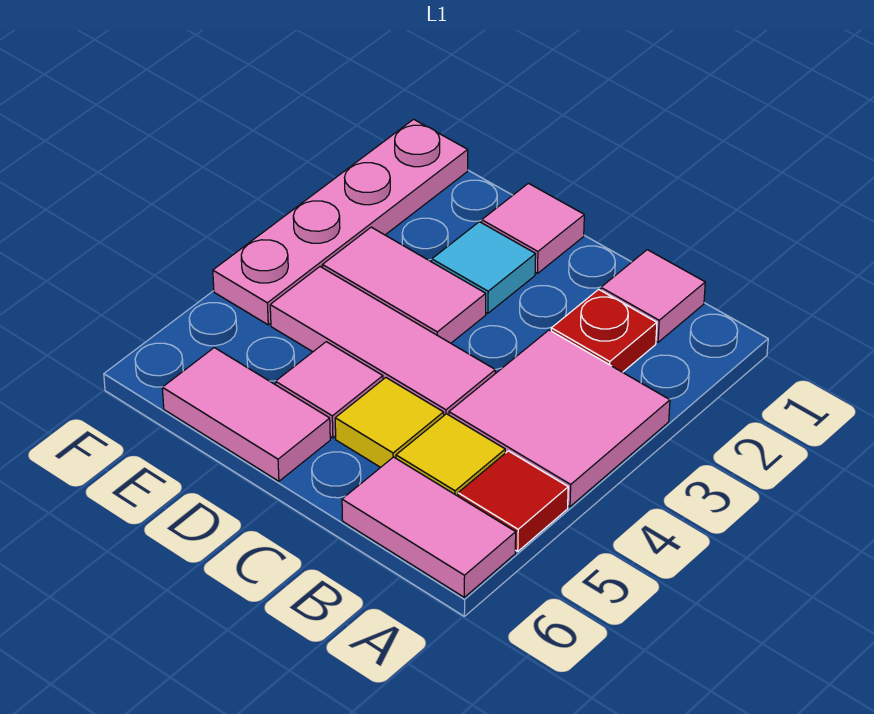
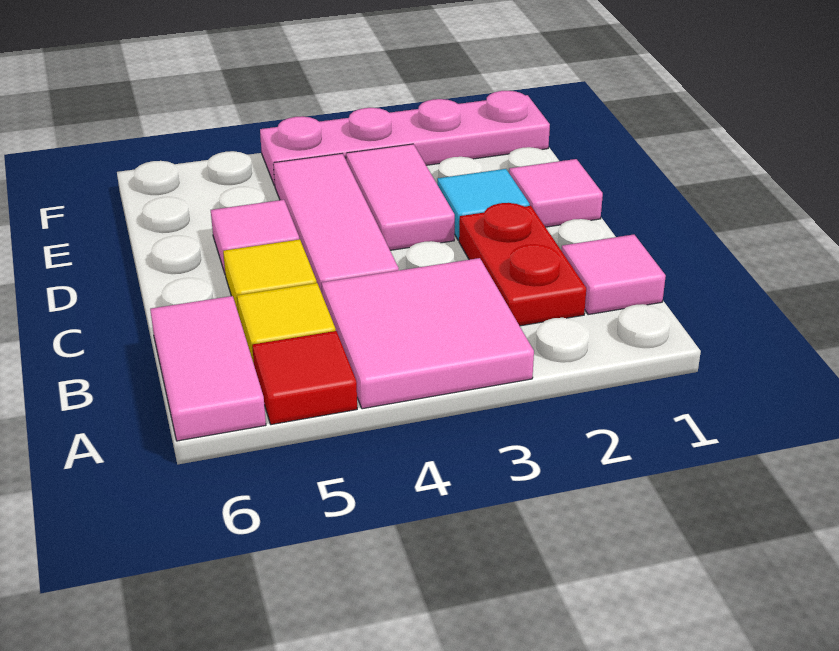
red 1x1 plate [551,289,657,372] -> red 1x2 plate [459,203,586,326]
pink 1x2 tile [162,348,330,481] -> none

